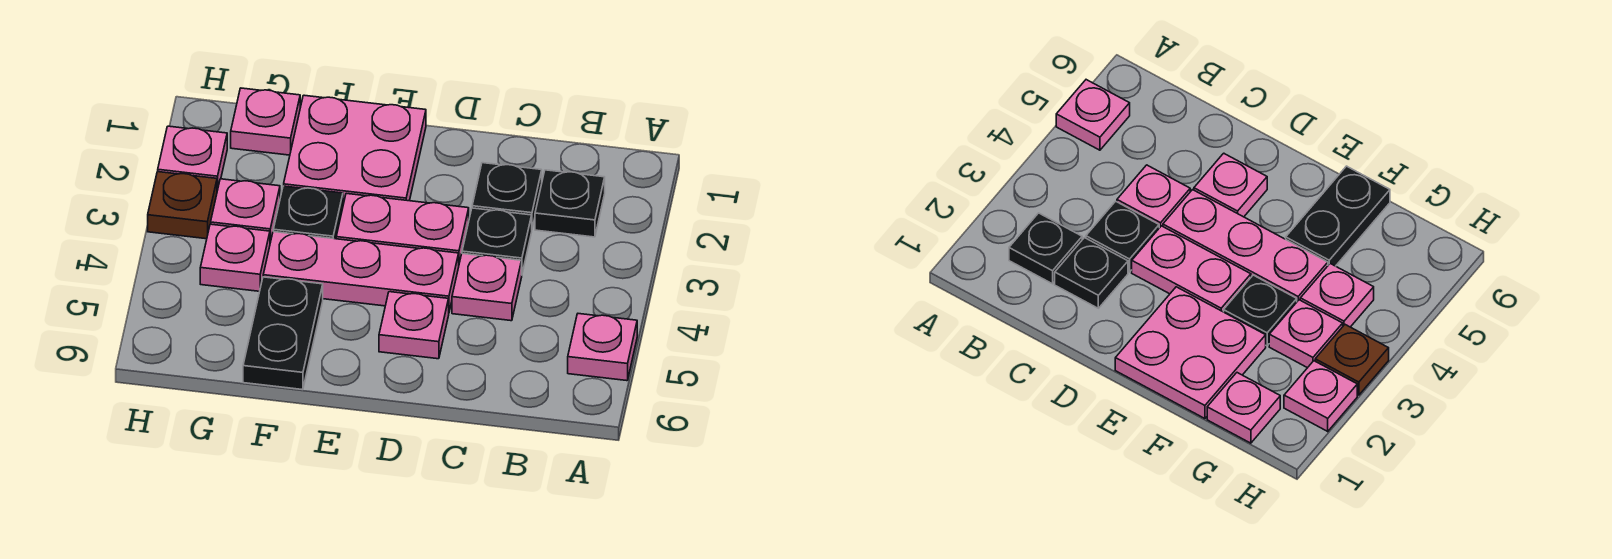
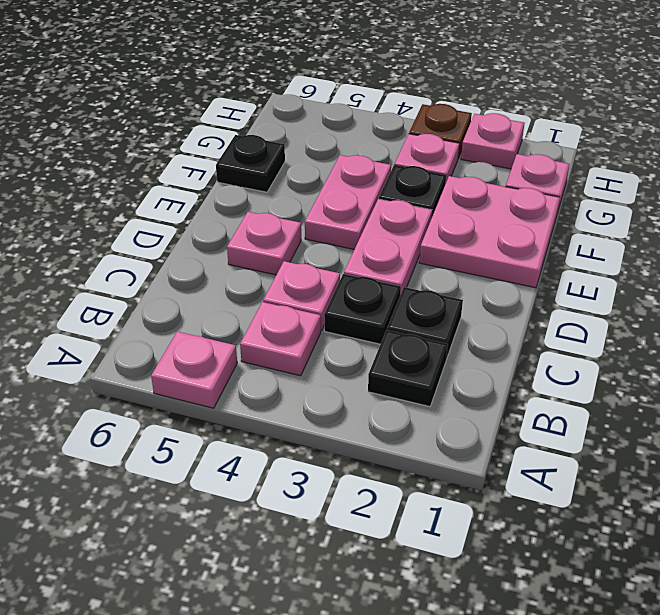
pink 1x3 plate [263,232,459,311] -> pink 1x2 plate [305,155,391,249]
black 1x2 plate [243,277,323,390] -> black 1x1 plate [216,135,285,192]
pink 1x1 plate [200,224,270,291] -> pink 1x1 plate moved to [240,302,321,376]

